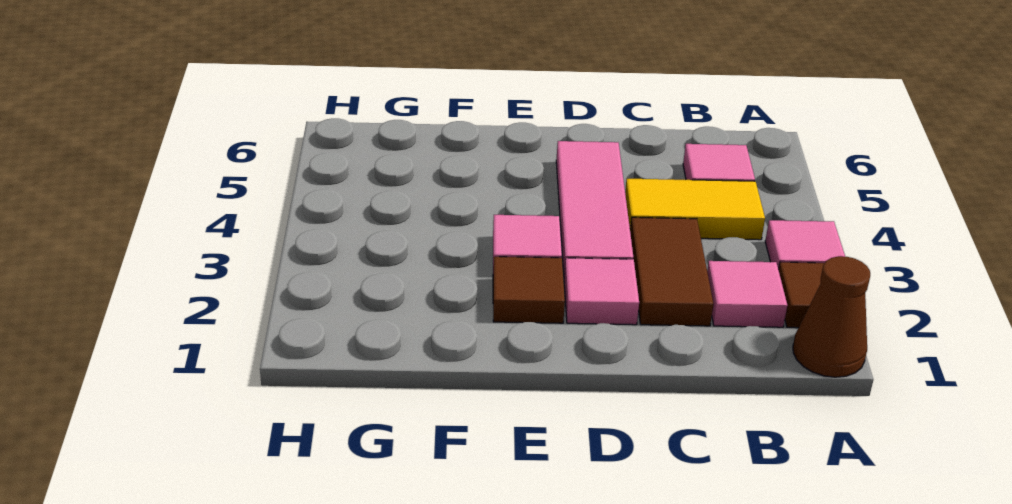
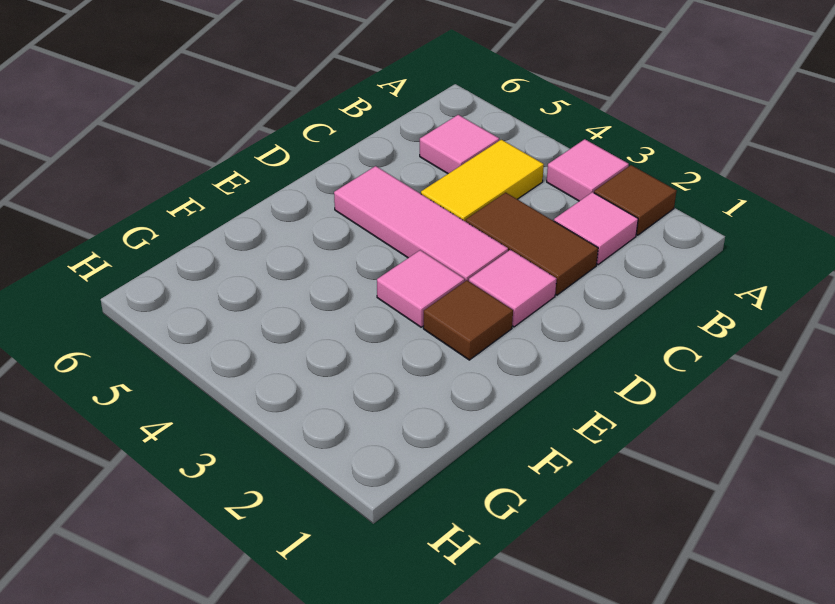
brown 1x1 cone [793,256,870,377] -> none

